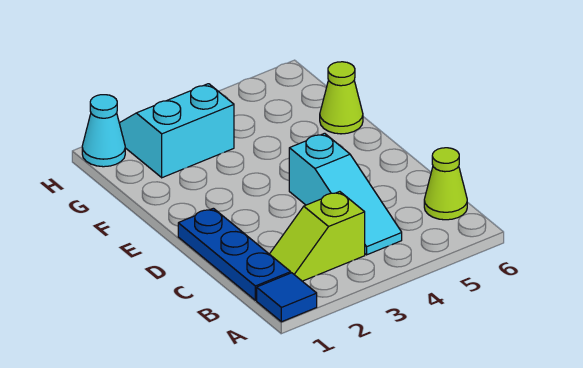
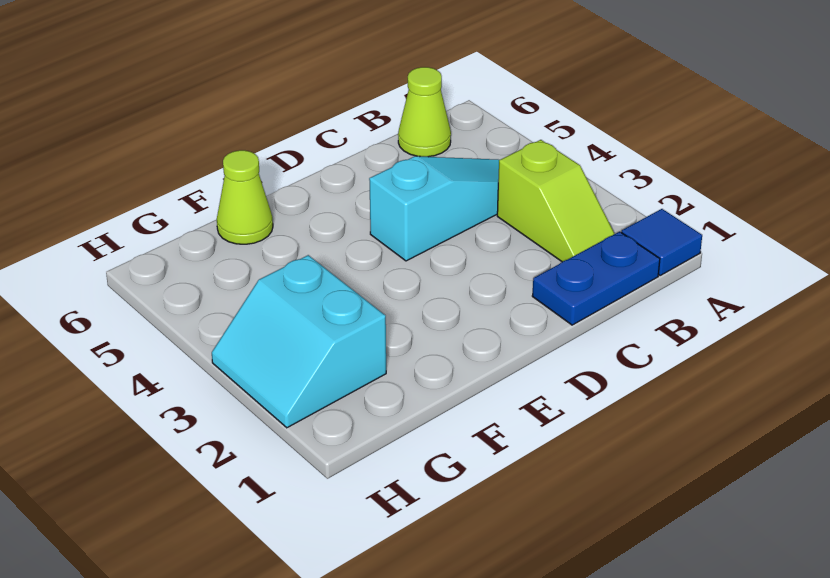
blue 1x3 plate [178,208,291,300] -> blue 1x2 plate [532,232,660,325]
cyan 1x1 cone [82,95,125,167] -> none

